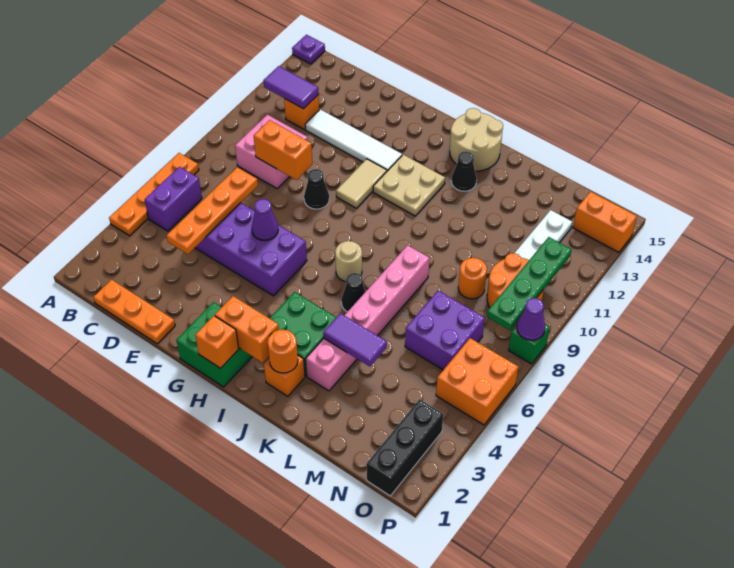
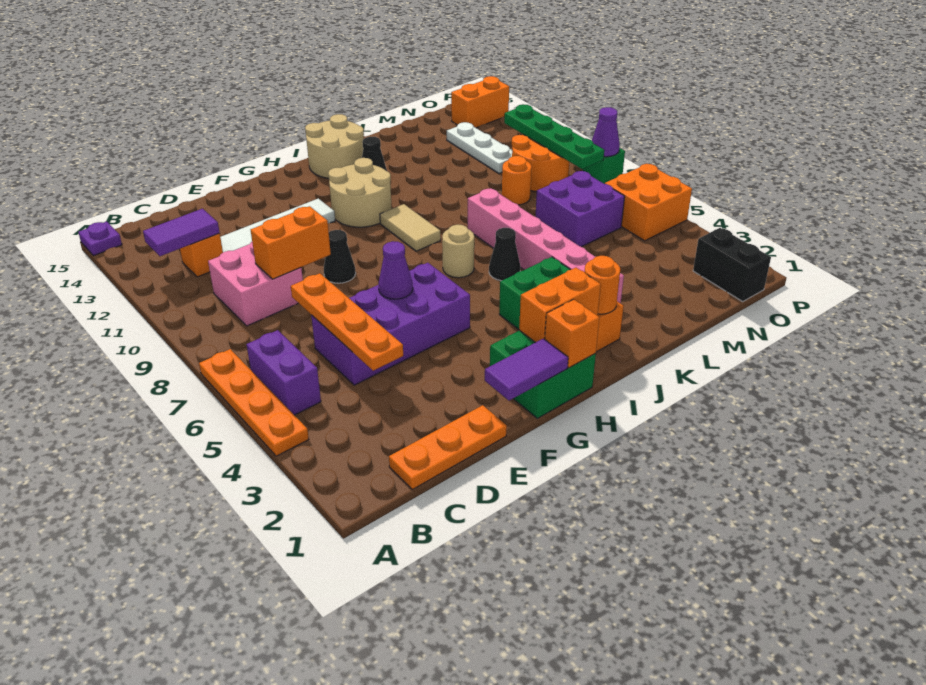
tan 1x2 tile [336,159,387,208] -> tan 1x2 tile moved to [380,204,441,251]
tan 2x2 plate [373,155,445,216] -> tan 2x2 round brick [328,158,392,227]
purple 1x2 tile [323,313,387,366] -> purple 1x2 tile moved to [485,338,568,401]
black 1x3 brick [367,399,443,496] -> black 1x2 brick [693,228,771,302]

